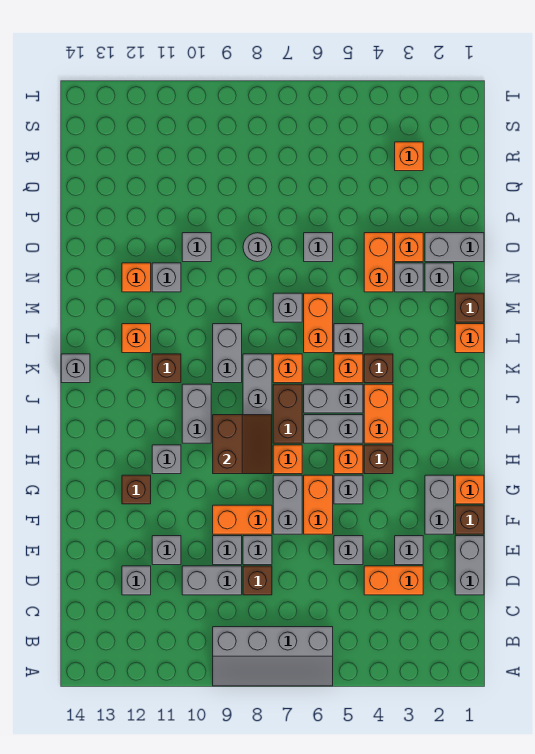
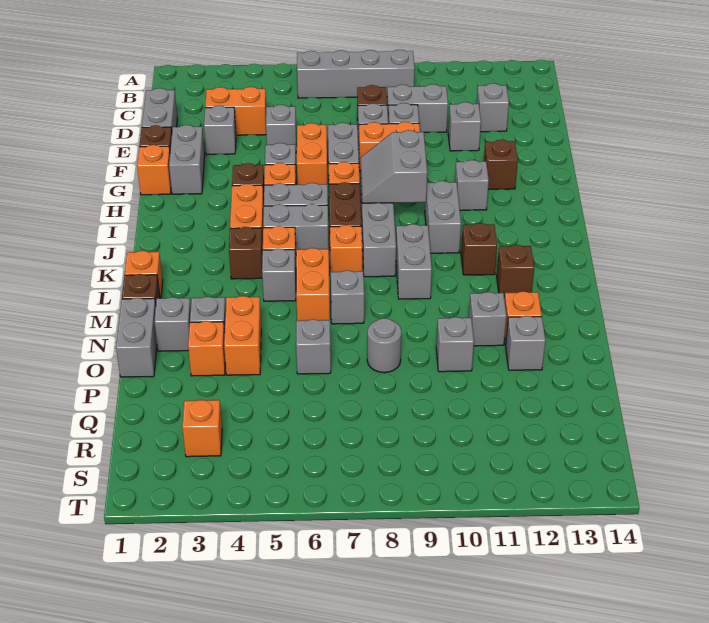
brown 2x2 slope [213,415,272,474] -> grey 2x2 slope [361,130,427,203]
grey 1x1 brick [61,354,90,383] -> grey 1x1 brick moved to [505,316,546,370]
orange 1x1 brick [122,324,151,353] -> brown 1x1 brick [497,245,534,297]
grey 1x2 brick [425,233,484,262] -> grey 1x2 brick turned to [116,298,157,377]

